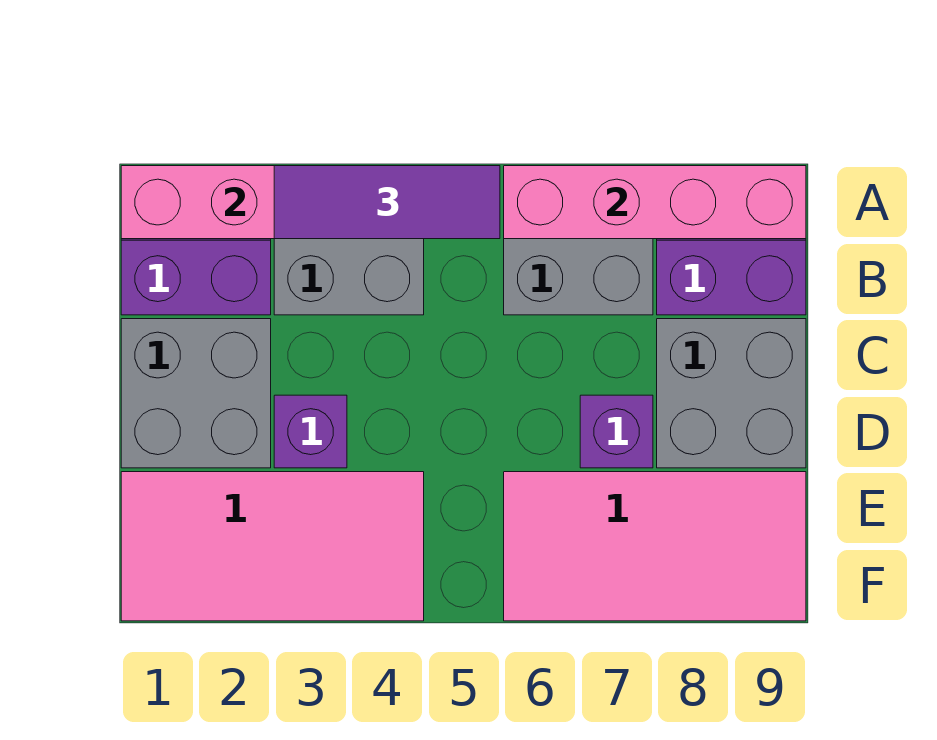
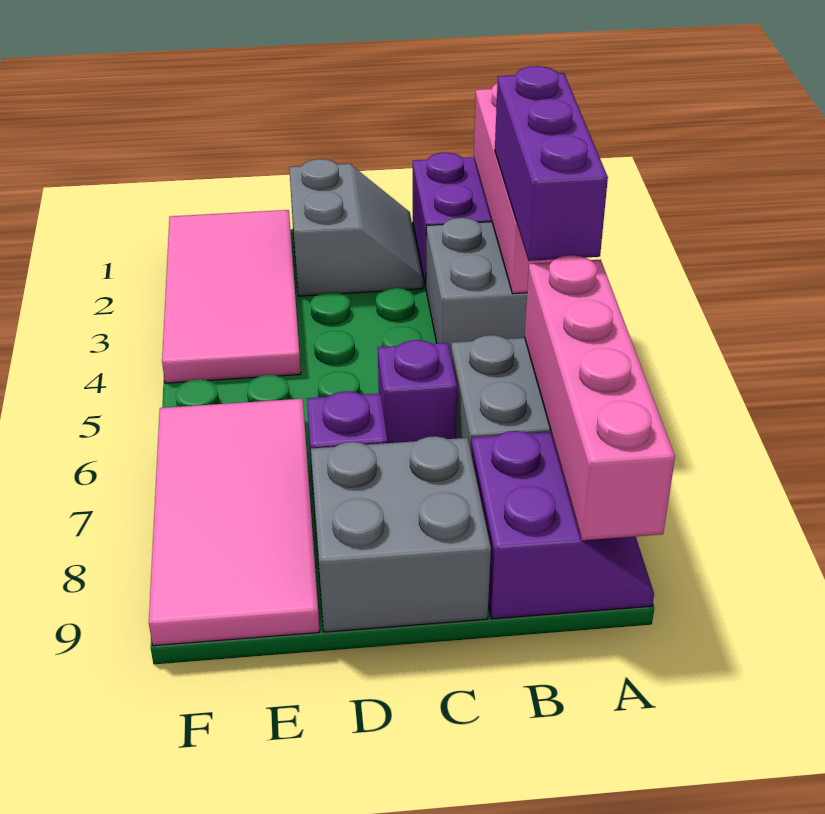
purple 1x3 tile [274,166,500,239] -> purple 1x3 brick [495,66,608,261]
grey 2x2 brick [121,319,271,468] -> grey 2x2 slope [289,159,423,296]
purple 1x1 brick [274,395,347,468] -> purple 1x1 brick moved to [378,340,457,443]

